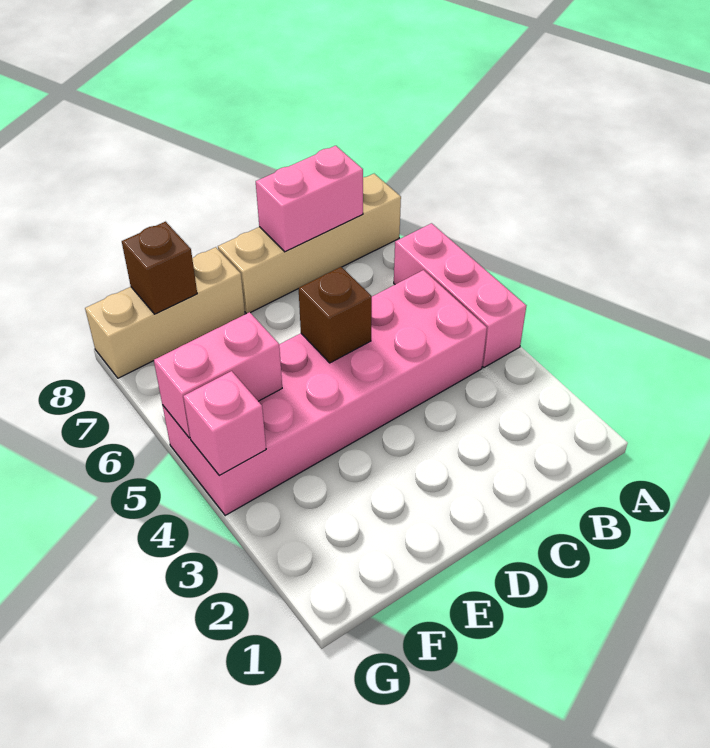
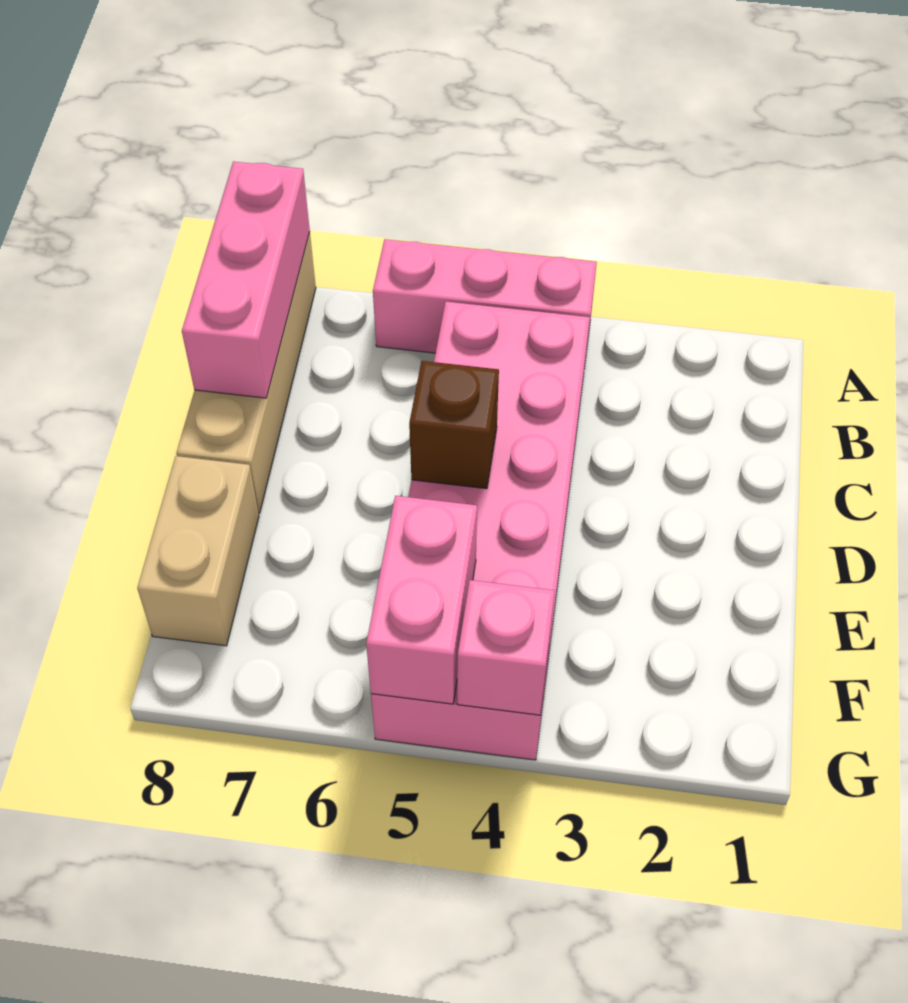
pink 1x2 brick [256,146,363,252] -> pink 1x3 brick [182,162,310,398]
tan 1x3 brick [85,247,245,378] -> tan 1x2 brick [137,456,259,646]
brown 1x1 brick [122,222,197,314] -> none

